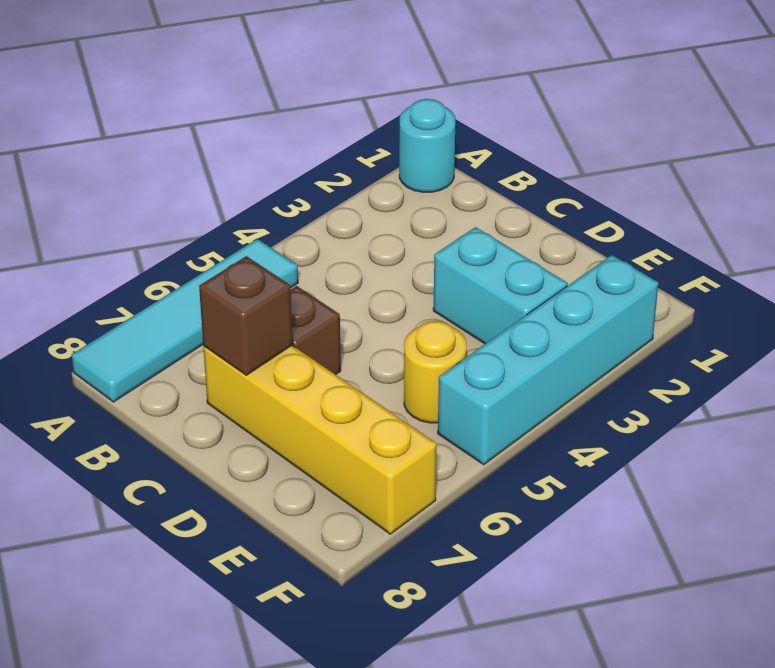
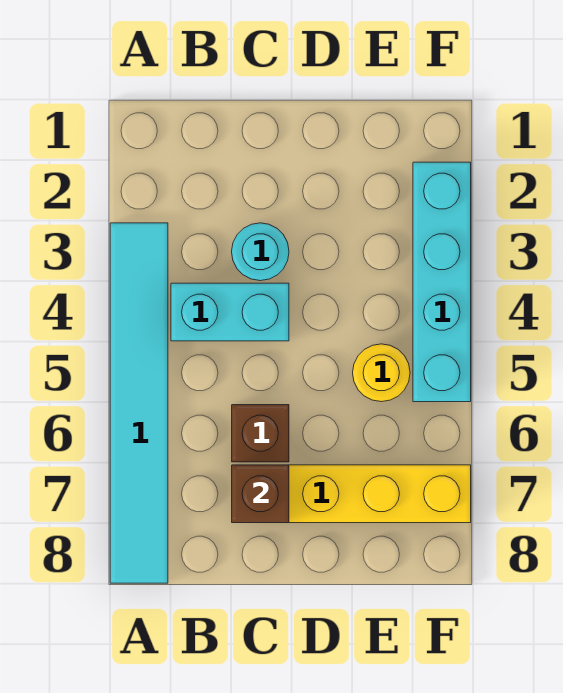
cyan 1x1 round brick [399,99,455,192] -> cyan 1x1 round brick moved to [232,223,289,281]
cyan 1x4 tile [72,239,298,402] -> cyan 1x6 tile [110,223,168,583]
cyan 1x2 brick [433,227,568,344] -> cyan 1x2 brick moved to [171,283,289,341]

